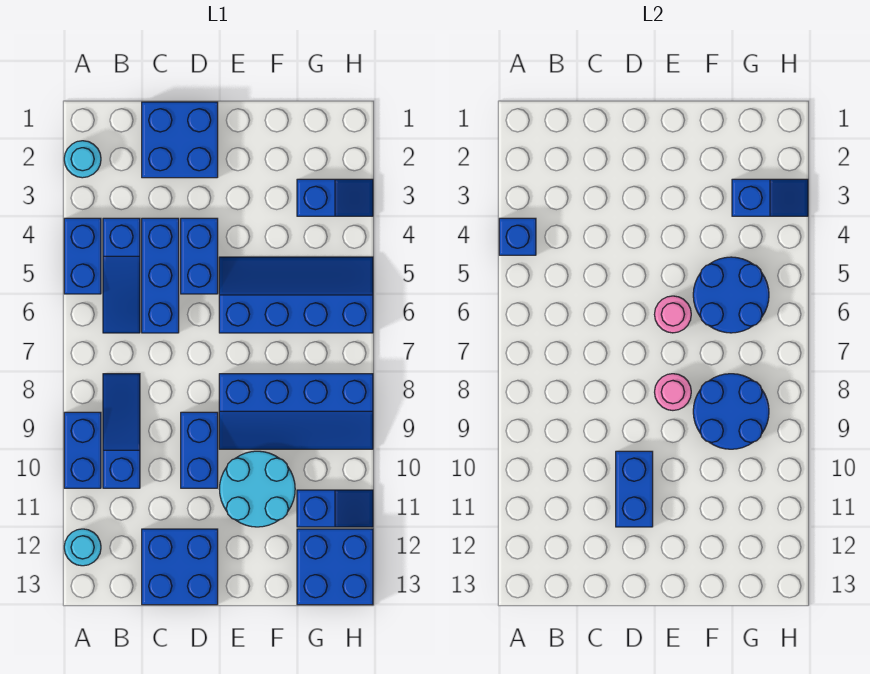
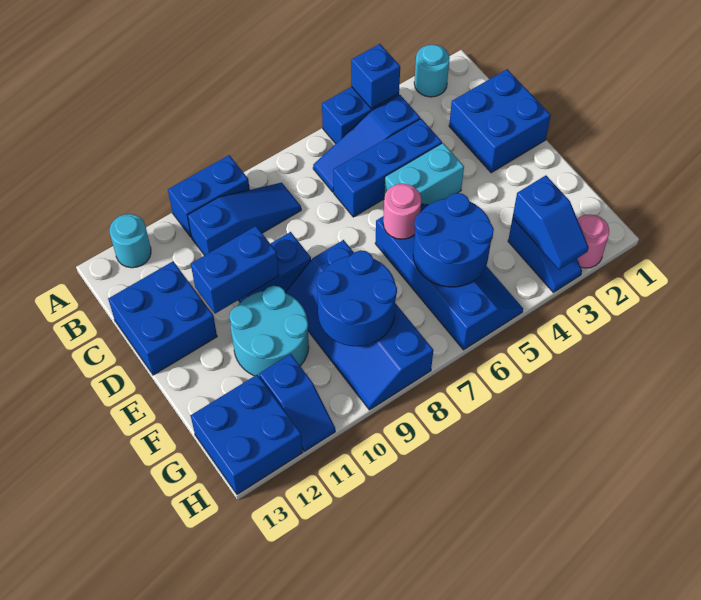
blue 1x2 brick [181,218,218,294] -> cyan 1x2 brick [384,143,464,205]
pink 1x1 round brick [655,374,691,410] -> pink 1x1 round brick moved to [577,214,609,268]

